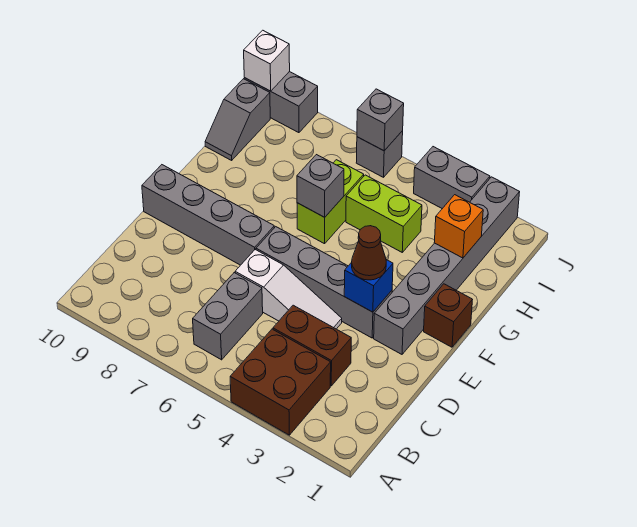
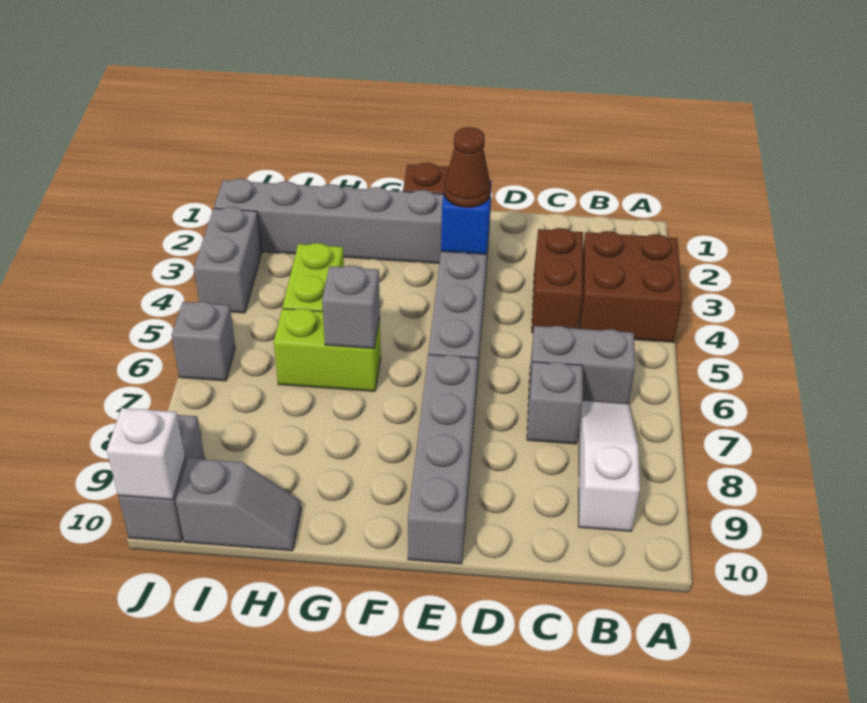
white 1x3 slope [235,250,342,329] -> white 1x3 slope moved to [579,400,640,531]
orange 1x1 brick [434,195,483,258] -> none
grey 1x1 brick [357,89,404,151] -> grey 1x1 brick moved to [527,362,583,444]

